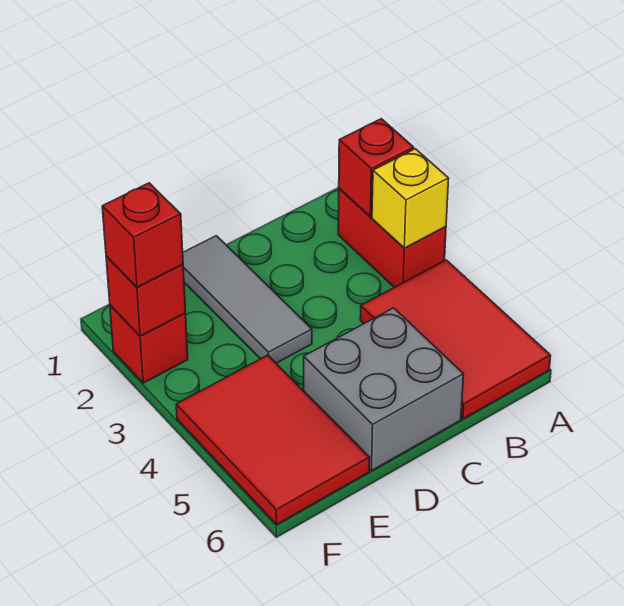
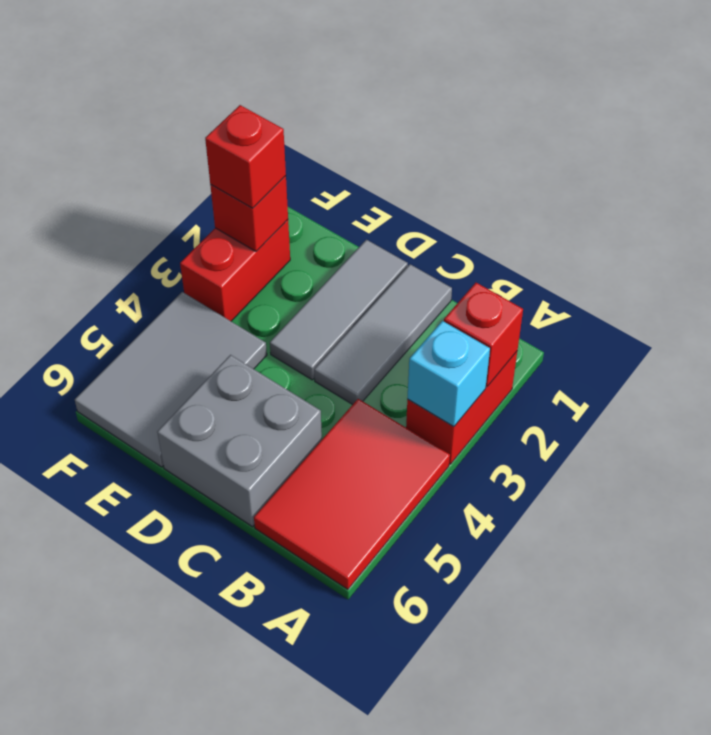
yellow 1x1 brick [372,149,449,248] -> cyan 1x1 brick [407,321,490,427]
none -> grey 1x3 tile [314,264,452,405]
red 2x3 tile [176,355,370,524] -> grey 2x3 tile [75,292,267,467]
red 1x1 brick [110,305,188,383] -> red 1x2 brick [180,220,290,321]

